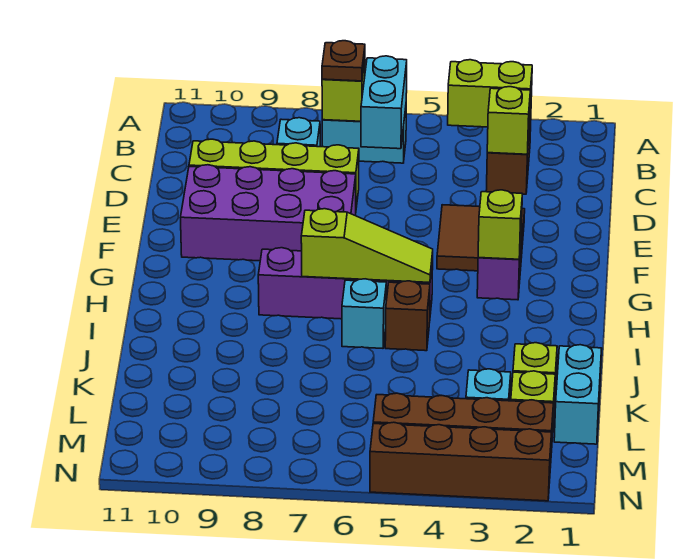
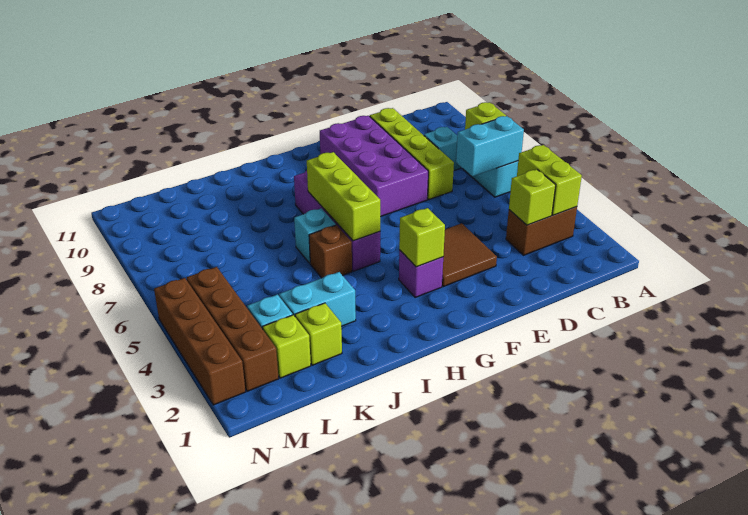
brown 1x1 plate [322,41,365,81] -> none
lime 1x3 slope [301,209,433,282] -> lime 1x3 brick [307,152,380,241]
cyan 1x2 brick [554,345,602,444] -> cyan 1x2 brick moved to [279,272,356,326]

